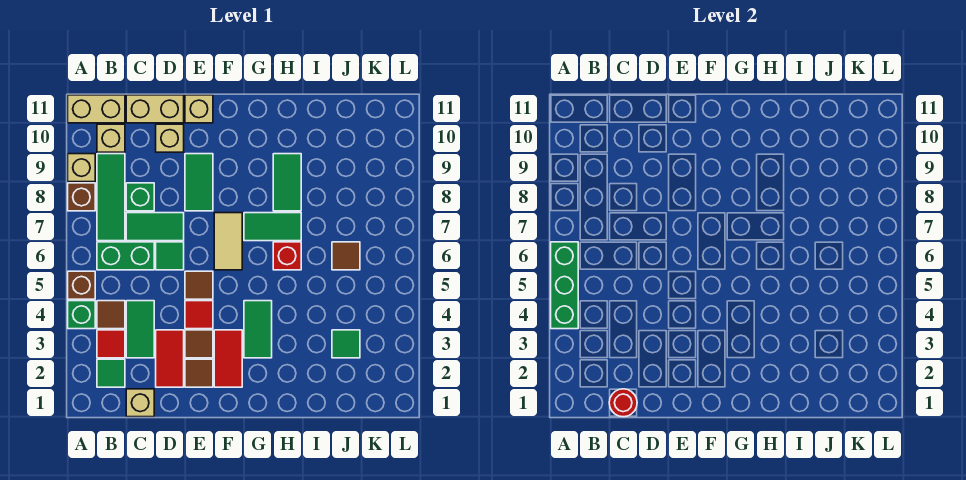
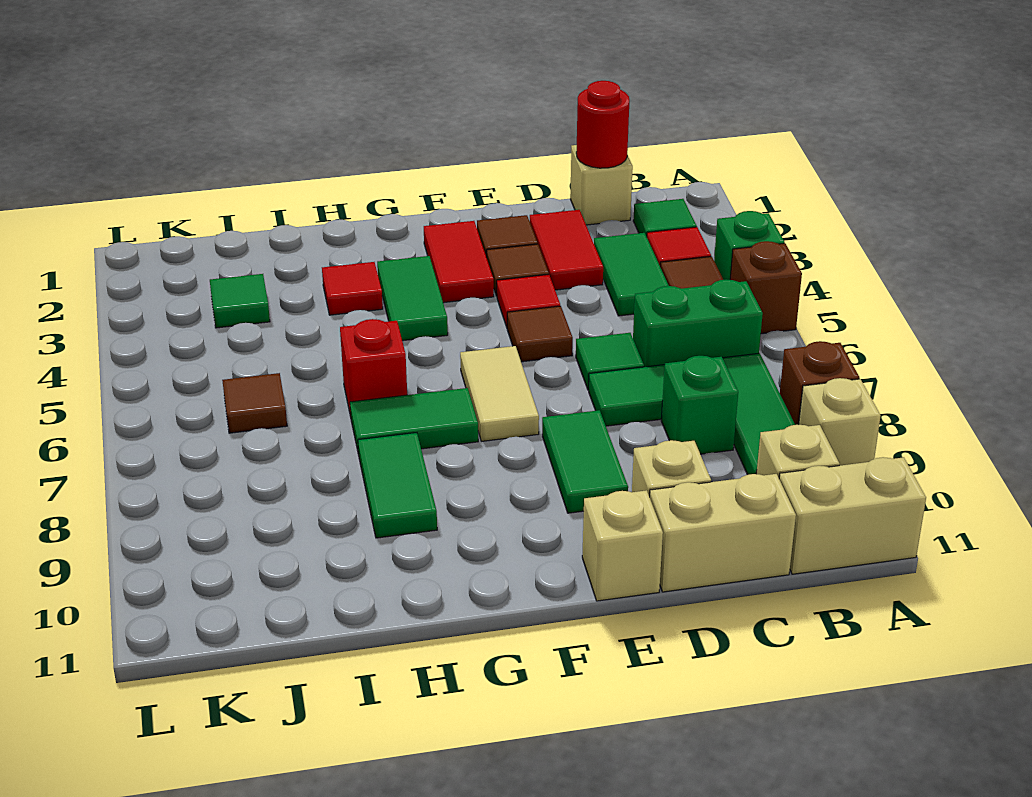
green 1x3 brick [551,242,578,329] -> none
none -> red 1x1 tile [322,262,383,315]

